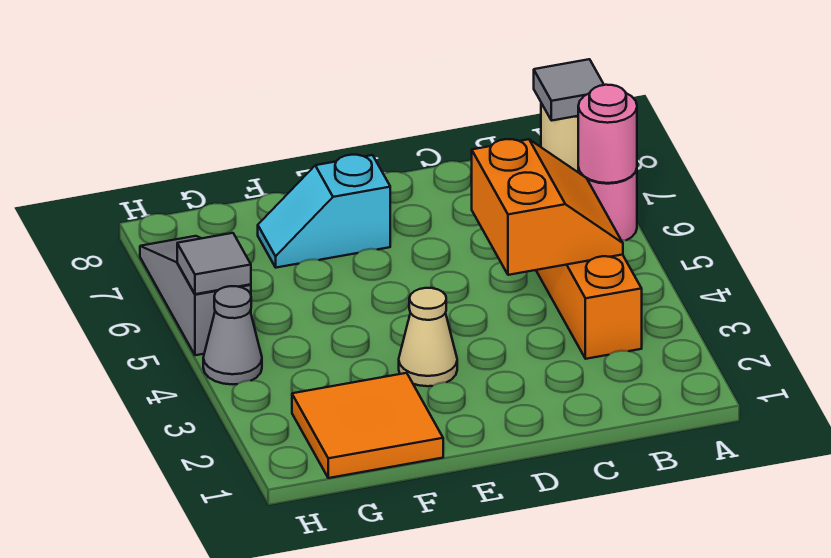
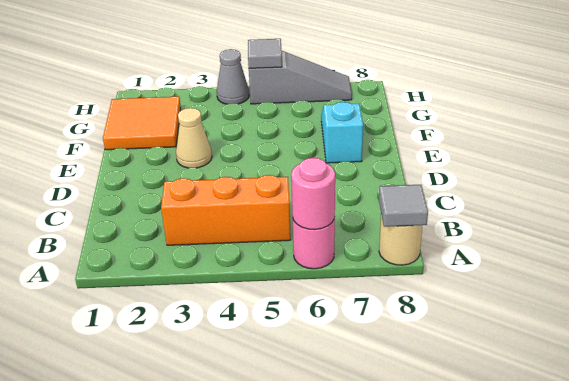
orange 2x2 slope [472,139,623,275] -> none

